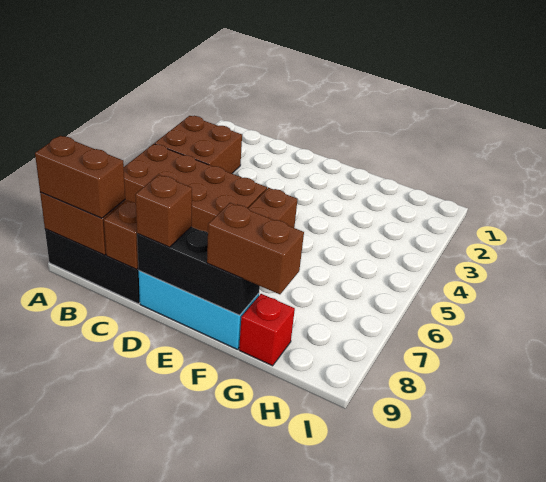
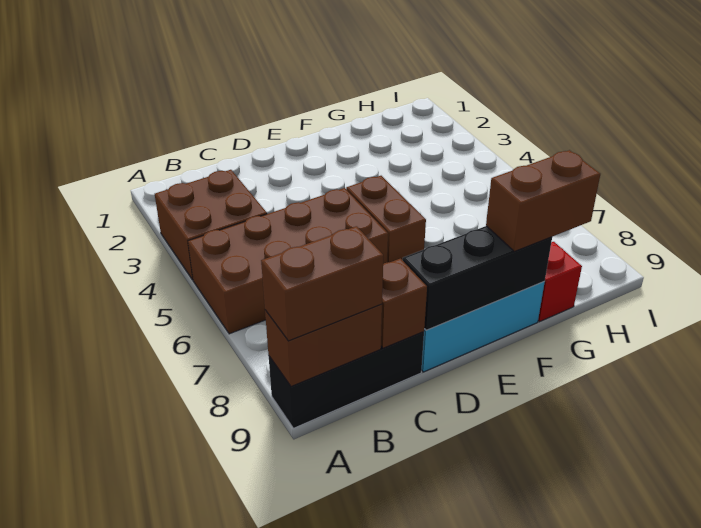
brown 1x1 brick [135,175,192,247] -> none

